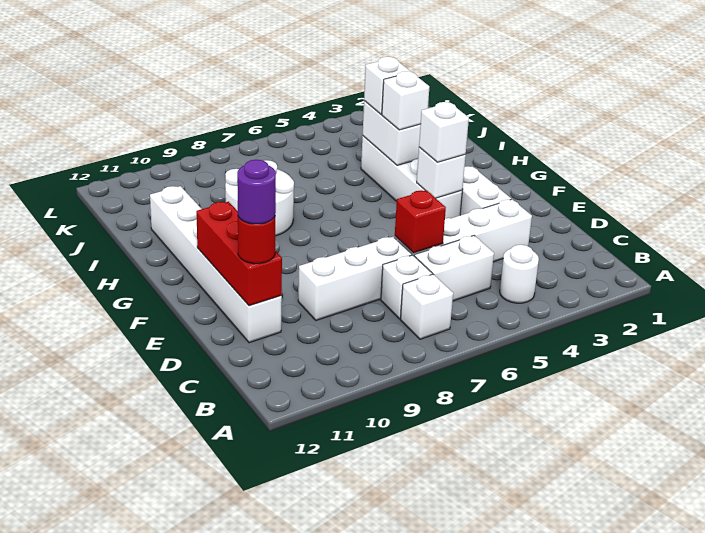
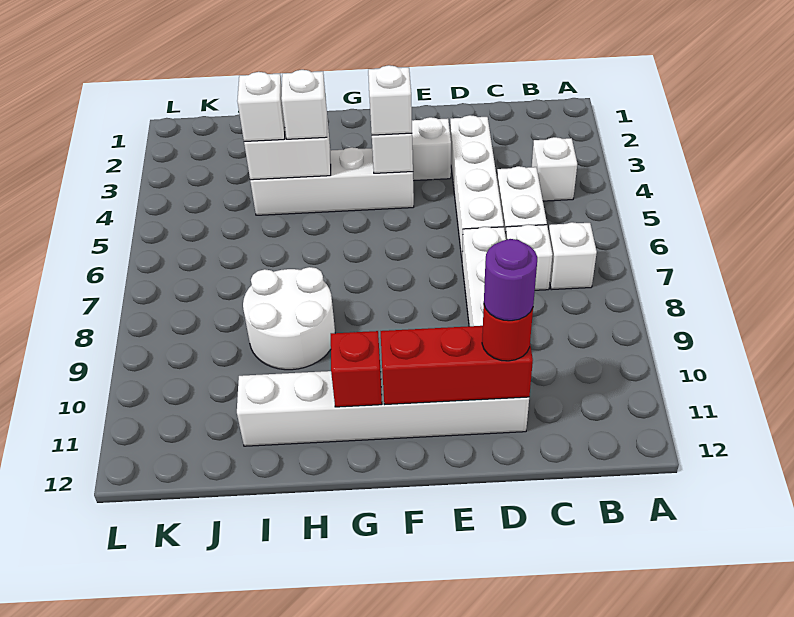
white 1x1 round brick [500,245,539,303] -> white 1x1 brick [532,137,577,201]
red 1x1 brick [395,190,446,253] -> red 1x1 brick moved to [331,331,382,407]

